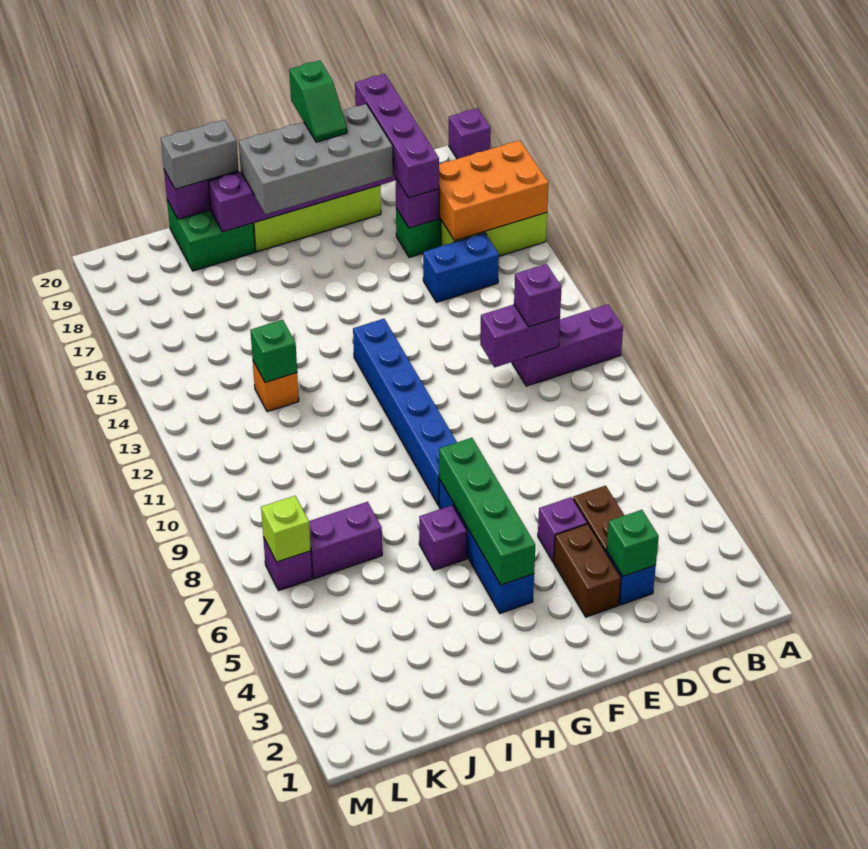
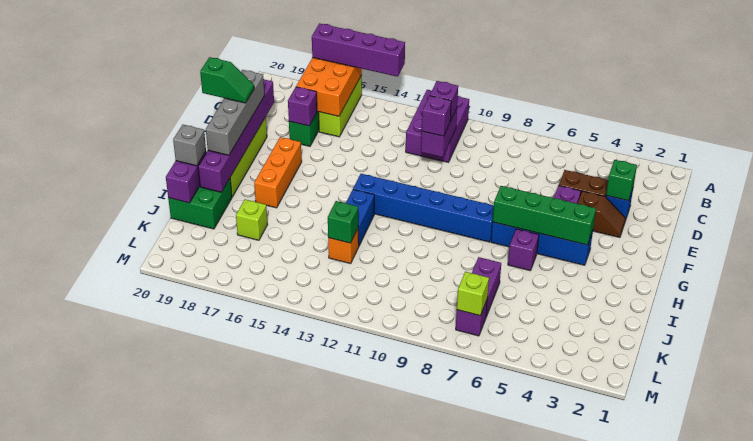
purple 1x3 brick [512,304,623,386] -> purple 2x3 brick [406,90,469,162]
purple 1x1 brick [449,108,491,159] -> purple 1x1 brick moved to [422,96,451,136]
blue 1x2 brick [423,233,499,302] -> blue 1x2 brick moved to [346,189,374,246]
purple 1x4 brick [355,74,439,198] -> purple 1x4 brick moved to [312,23,405,77]
brown 1x2 brick [554,524,621,617] -> brown 1x2 slope [578,191,626,238]
grey 2x4 brick [239,104,393,214] -> grey 1x4 brick [206,70,264,155]
none -> orange 1x3 brick [254,137,302,208]
grey 1x2 brick [161,120,239,189] -> grey 1x1 brick [173,125,206,166]
none -> lime 1x1 brick [236,199,268,240]

